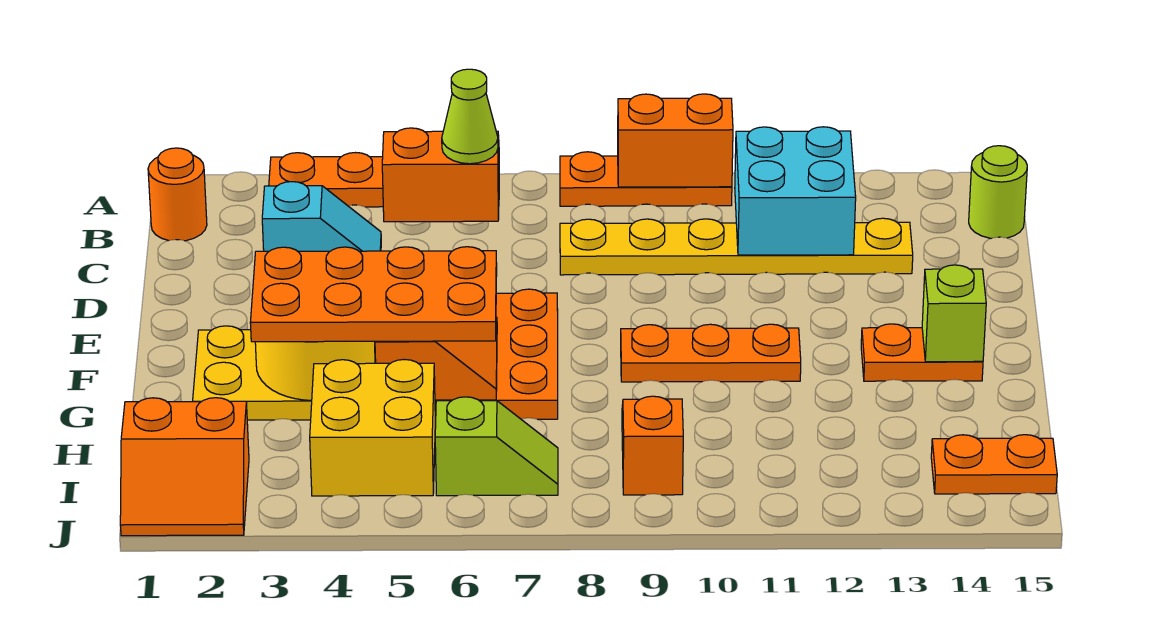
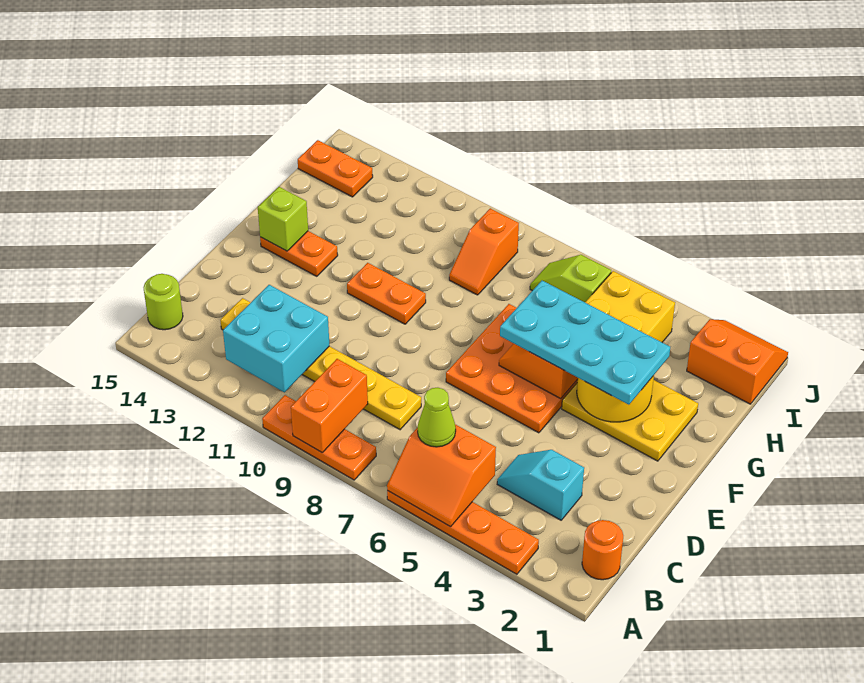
orange 1x2 brick [618,94,733,187] -> orange 1x2 brick turned to [291,359,368,452]
orange 2x4 plate [250,247,497,342] -> cyan 2x4 plate [500,281,670,405]
orange 1x3 plate [621,324,801,382] -> orange 1x2 plate [347,263,426,324]

